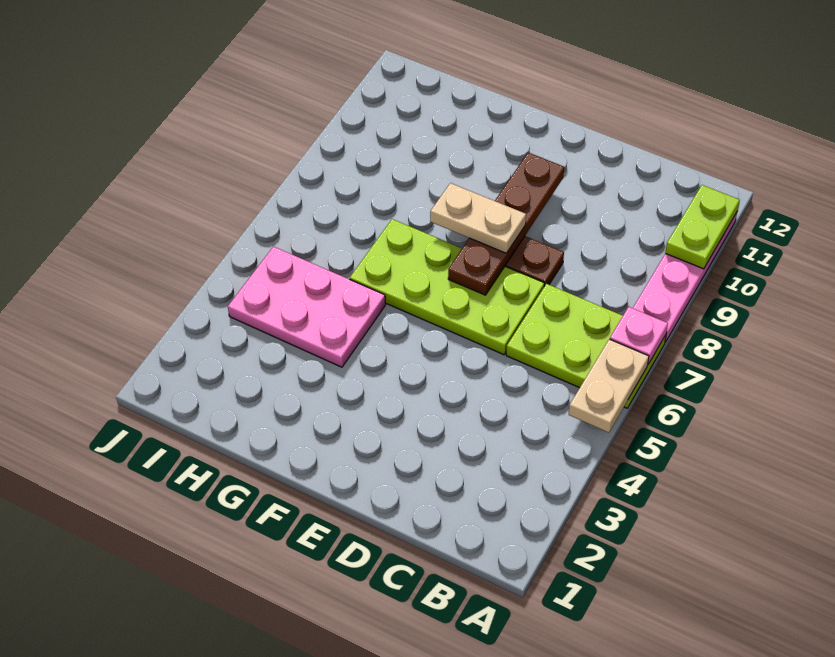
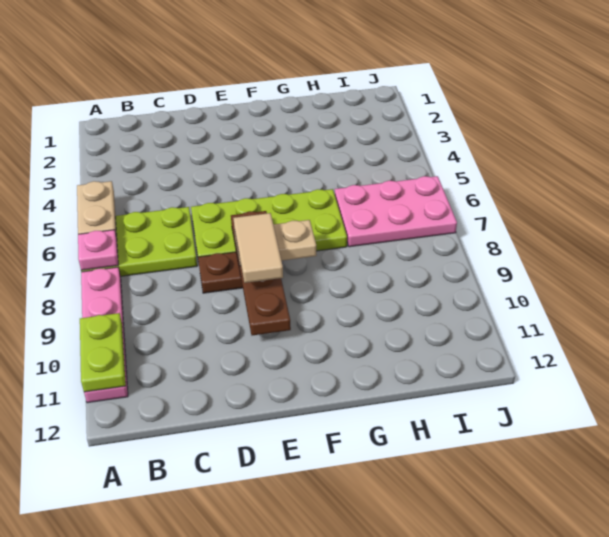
none -> tan 1x2 tile [233,213,283,283]
pink 2x3 plate [228,247,386,367] -> pink 2x3 plate moved to [335,176,457,247]

